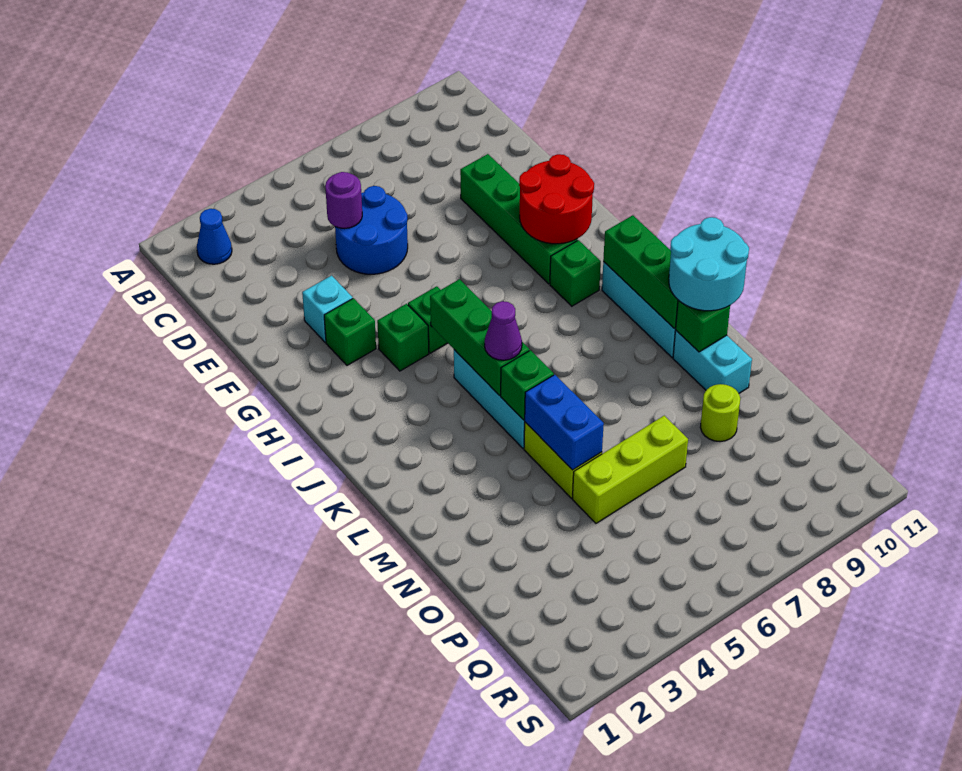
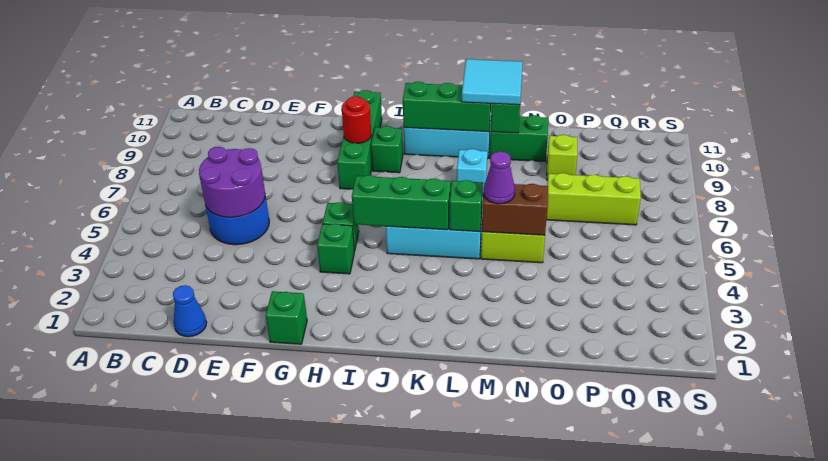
blue 1x1 cone [197,209,232,264] -> blue 1x1 cone moved to [173,285,207,337]
purple 1x1 round brick [325,172,362,229] -> purple 2x2 round brick [199,147,265,217]
green 1x4 brick [460,154,577,284] -> green 1x4 brick turned to [337,90,382,189]
cyan 1x1 brick [302,276,353,342] -> cyan 1x1 brick moved to [457,149,487,193]
green 1x1 brick [324,298,376,365] -> green 1x1 brick moved to [265,291,307,344]
red 2x2 round brick [519,154,594,244] -> red 1x1 round brick [342,96,371,143]
purple 1x1 cone [485,301,522,360] -> purple 1x1 cone moved to [484,151,515,204]
cyan 2x2 round brick [669,217,749,311] -> cyan 2x2 tile [462,59,523,105]
blue 1x2 brick [525,375,604,470] -> brown 1x2 brick [482,183,548,235]
cyan 1x2 brick [673,330,752,393] -> green 1x2 brick [490,115,548,161]
lime 1x3 brick [572,416,688,523] -> lime 1x3 brick turned to [546,173,641,225]
lime 1x1 round brick [700,384,740,442] -> lime 1x1 brick [547,135,578,180]

